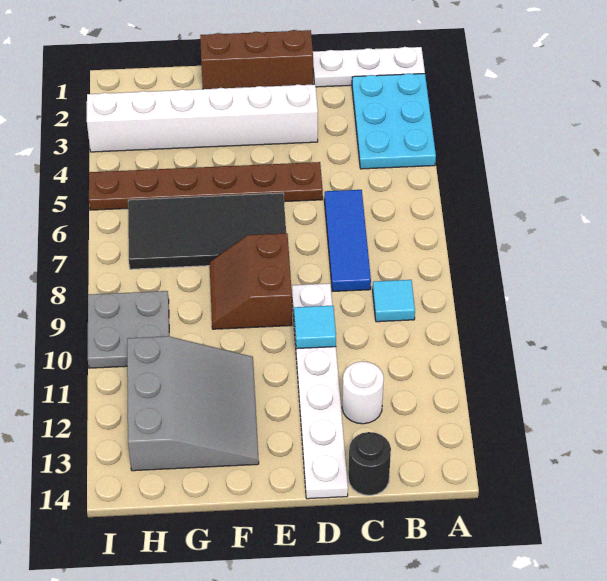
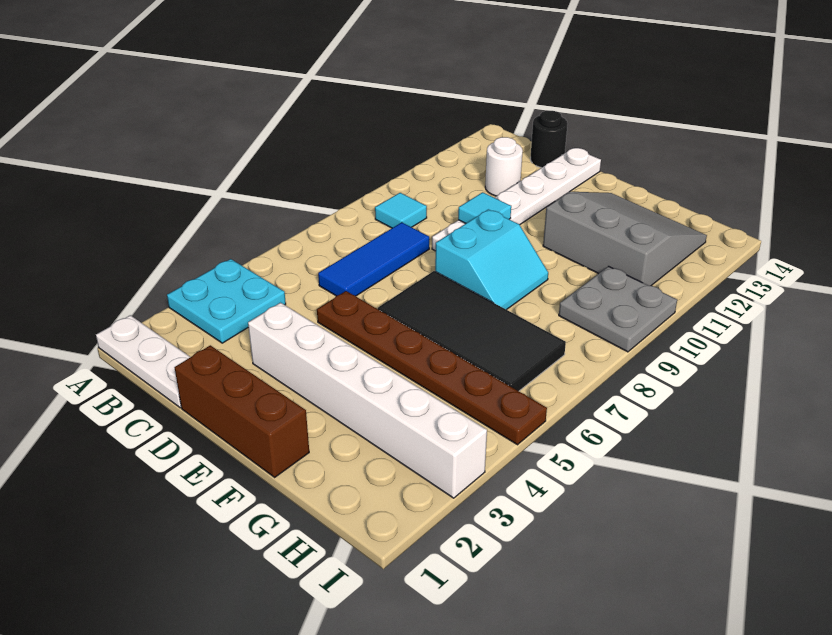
cyan 2x3 plate [352,73,436,169] -> cyan 2x2 plate [167,259,286,343]
brown 2x2 slope [210,233,292,329] -> cyan 2x2 slope [435,209,548,310]
grey 3x3 slope [127,336,259,471] -> grey 3x3 slope turned to [543,192,707,286]

